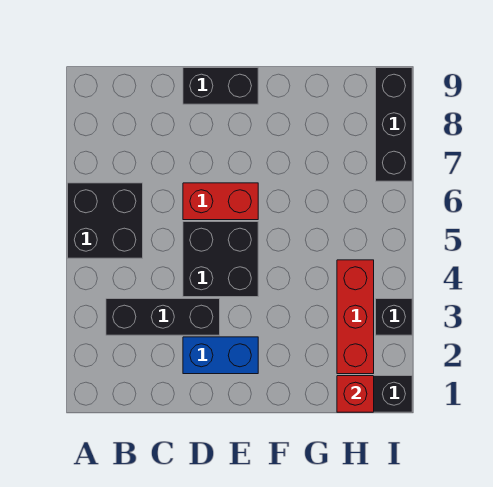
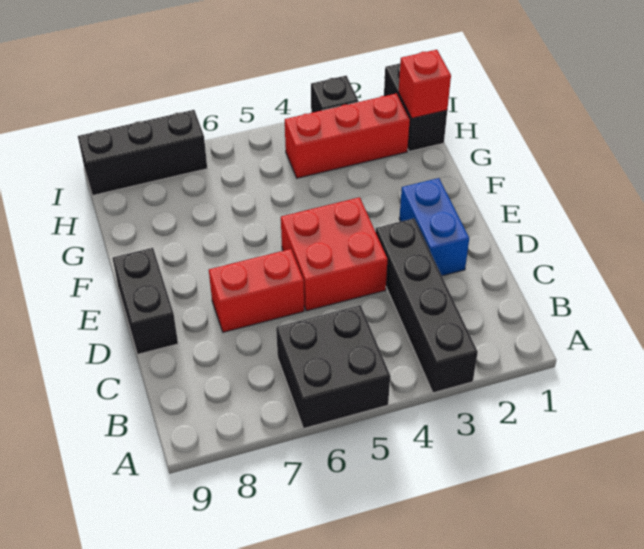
black 1x3 brick [106,299,220,335] -> black 1x4 brick [376,218,478,393]
black 2x2 brick [183,222,258,297] -> red 2x2 brick [281,197,388,311]
red 1x2 brick [183,183,258,220] -> red 1x2 brick turned to [209,249,304,332]

